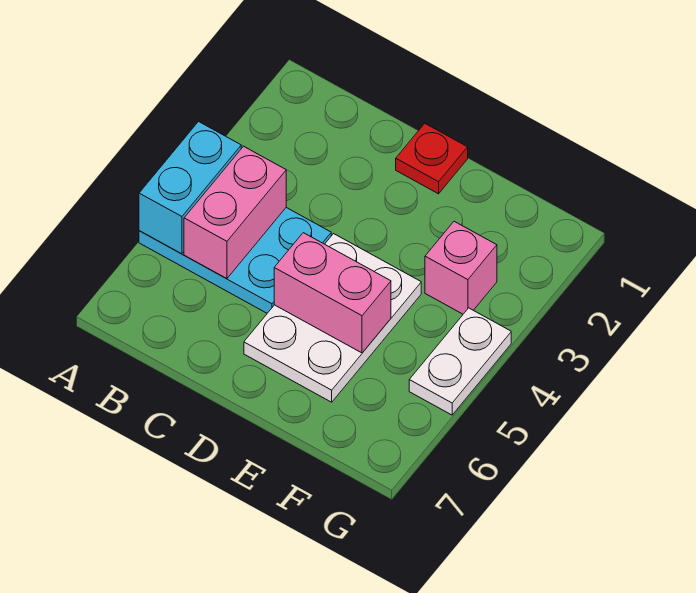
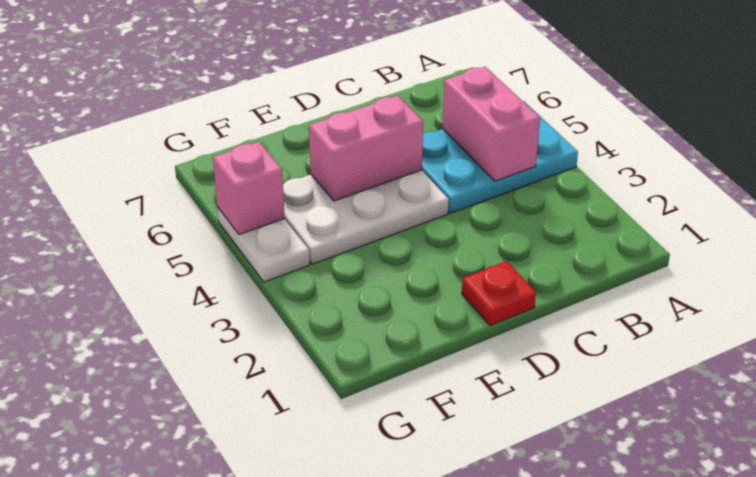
cyan 1x2 brick [139,122,241,254] -> none
white 2x3 plate [244,234,421,402] -> white 2x3 plate turned to [283,170,449,264]
pink 1x1 brick [425,221,497,314] -> pink 1x1 brick moved to [213,142,285,235]

